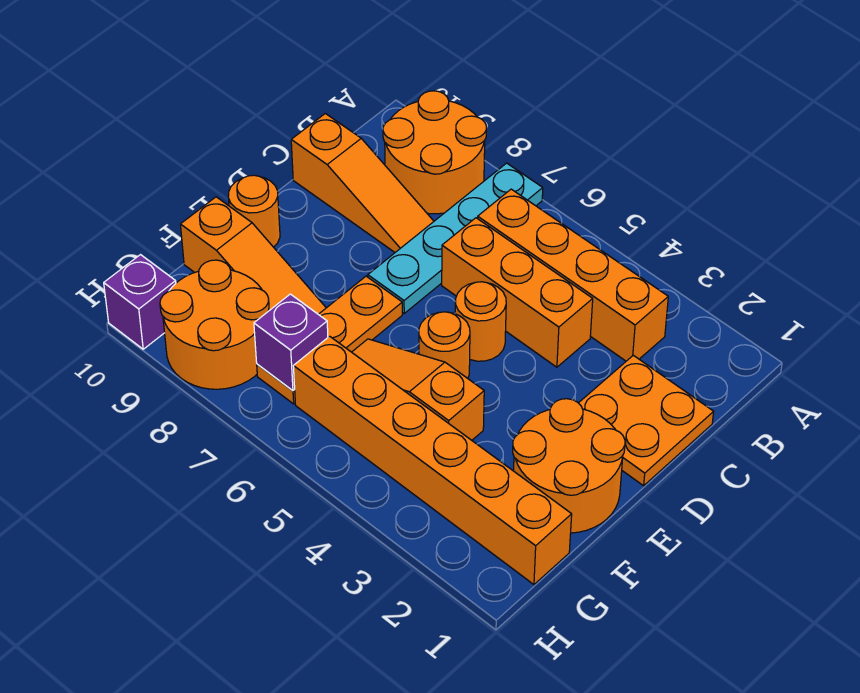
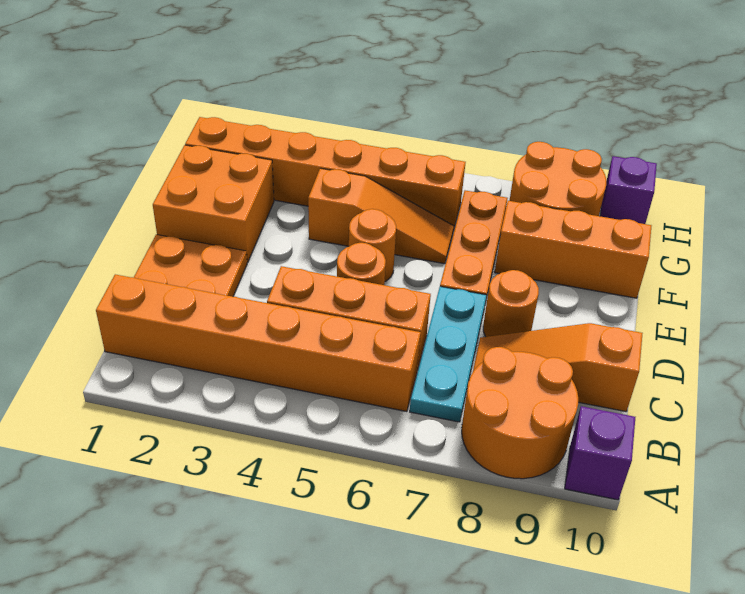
cyan 1x4 plate [368,163,543,313] -> cyan 1x3 plate [410,287,486,422]
orange 1x4 brick [478,189,668,361] -> orange 1x6 brick [96,274,421,412]
orange 2x2 round brick [513,399,625,533] -> orange 2x2 brick [153,145,274,263]
orange 1x1 round brick [228,175,280,247] -> orange 1x1 round brick moved to [483,270,539,337]
orange 1x3 slope [180,197,326,314] -> orange 1x3 brick [495,201,651,298]
purple 1x1 brick [254,294,328,391] -> purple 1x1 brick moved to [565,406,635,500]

